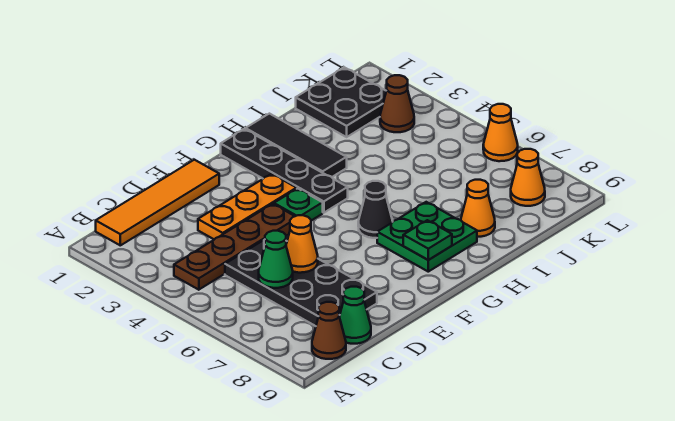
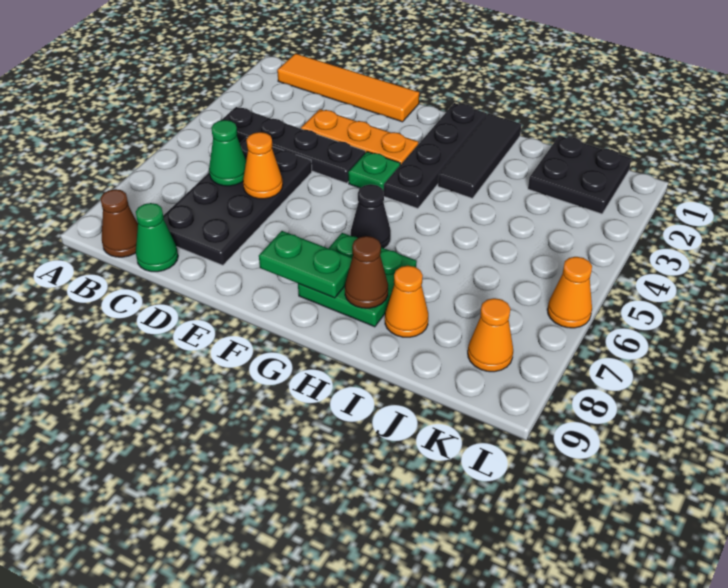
brown 1x4 plate [174,204,295,290] -> black 1x4 plate [221,107,365,183]
green 1x1 plate [403,220,452,260] -> green 1x2 plate [259,231,352,298]
brown 1x1 cone [380,75,414,132] -> brown 1x1 cone moved to [345,236,388,308]

